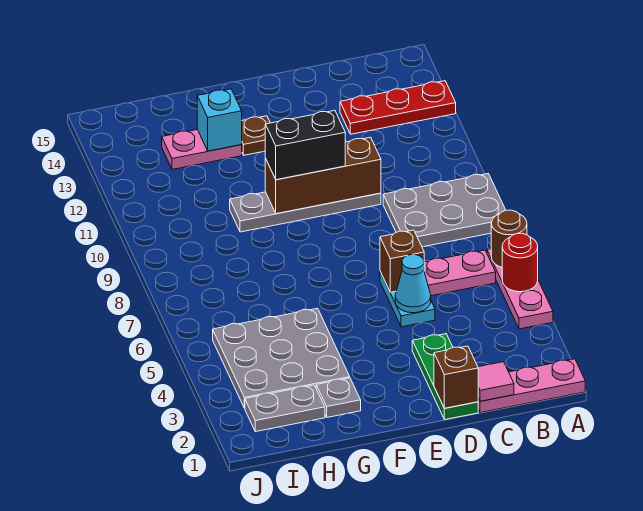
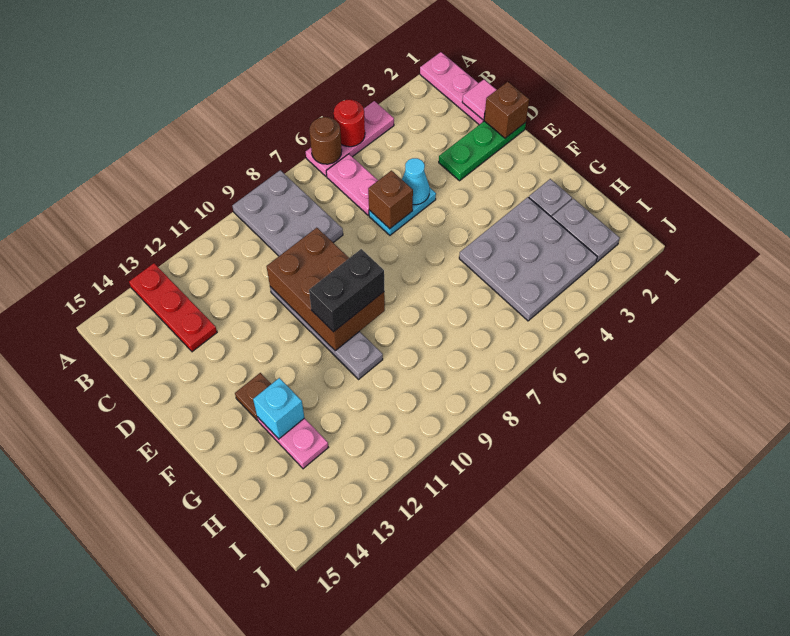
brown 1x3 brick [265,137,381,214] -> brown 2x3 brick [266,228,385,351]
black 1x2 brick [265,110,345,180] -> black 1x2 brick turned to [309,249,384,332]

